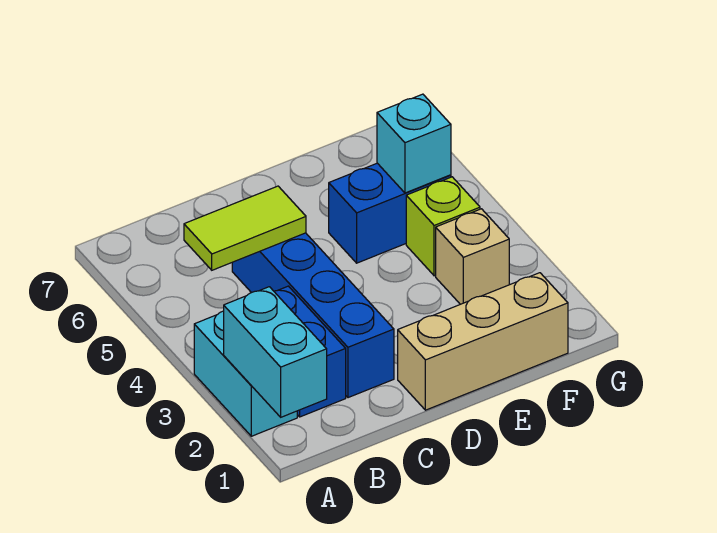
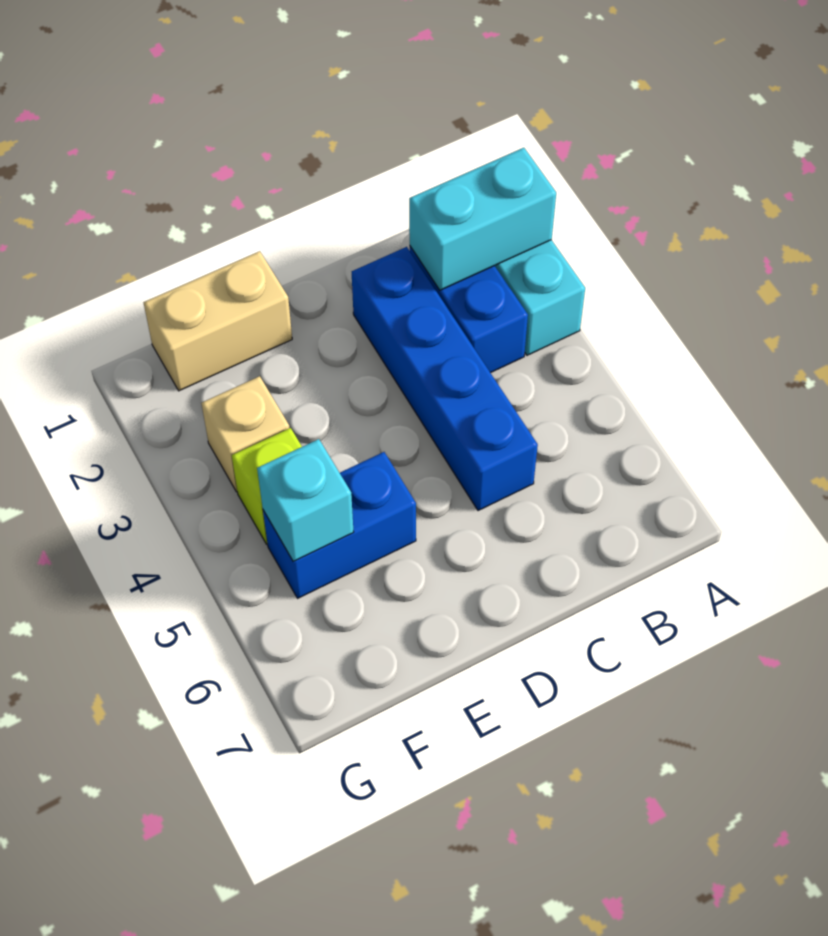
cyan 1x2 brick [224,287,327,417] -> cyan 1x2 brick turned to [409,148,556,290]
lime 1x2 tile [184,186,306,270] -> none
tan 1x3 brick [398,273,568,410] -> tan 1x2 brick [143,251,292,391]

